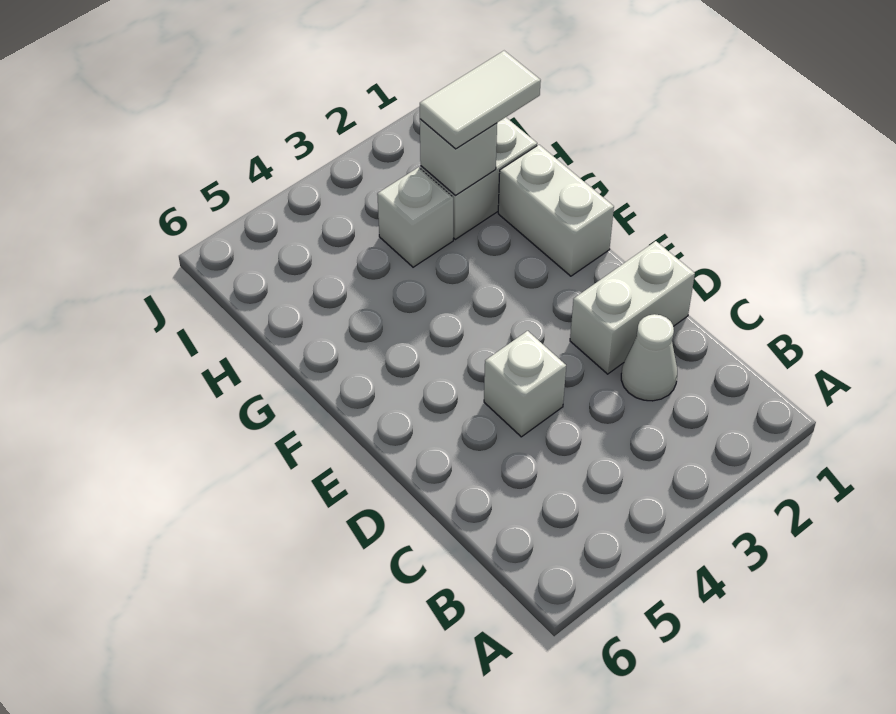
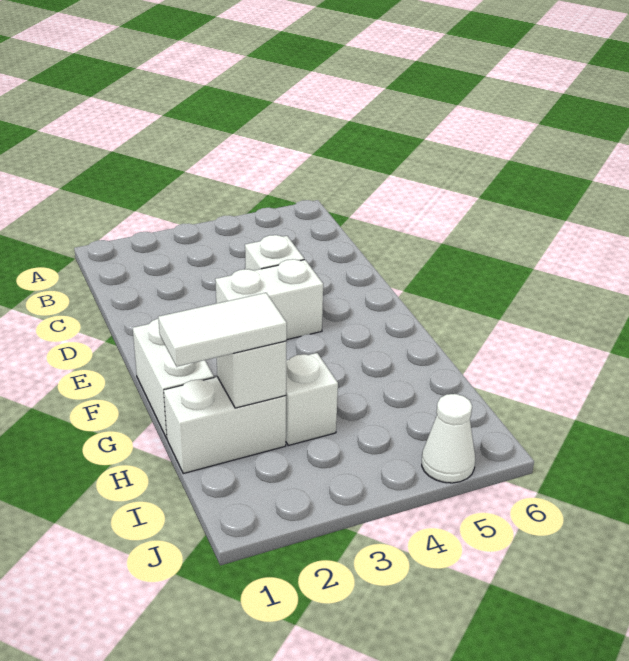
white 1x1 cone [621,314,677,401] -> white 1x1 cone moved to [422,394,475,483]
white 1x2 brick [570,241,695,374] -> white 1x2 brick moved to [215,259,323,340]

